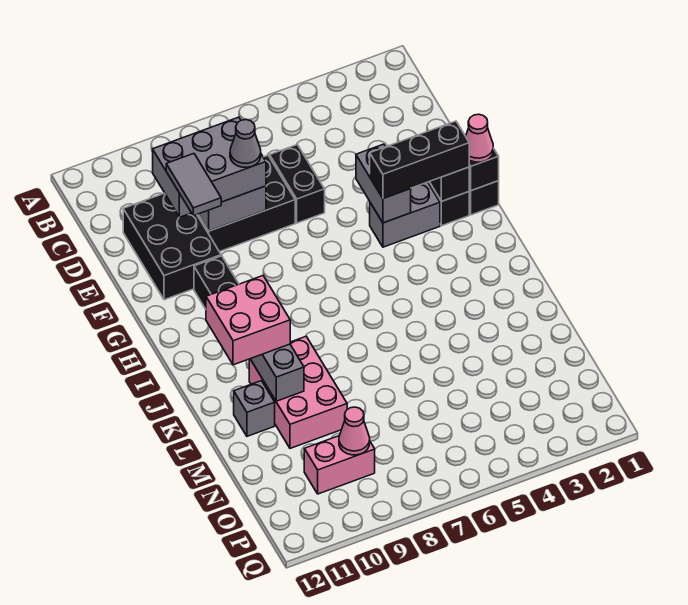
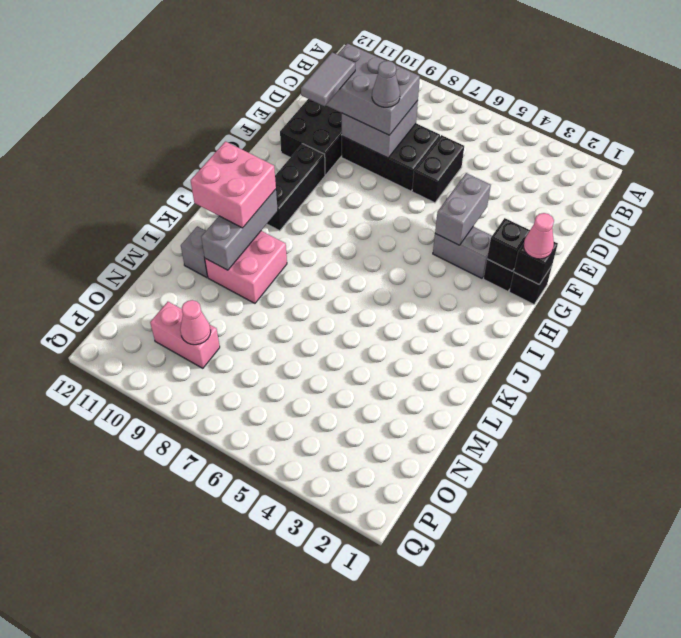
black 1x3 brick [370,121,469,198] -> none
pink 2x3 brick [249,337,347,448] -> pink 2x2 brick [205,231,287,303]

